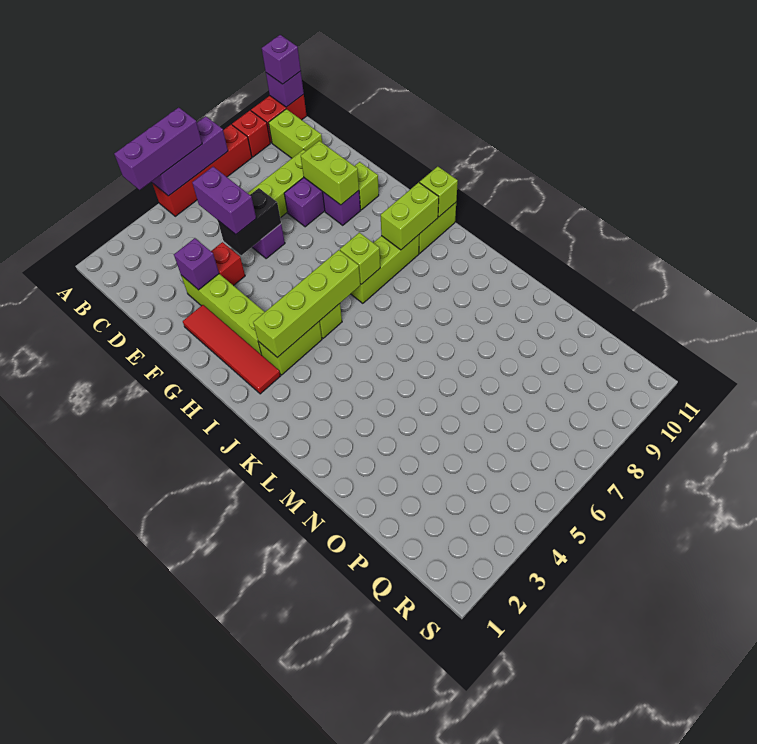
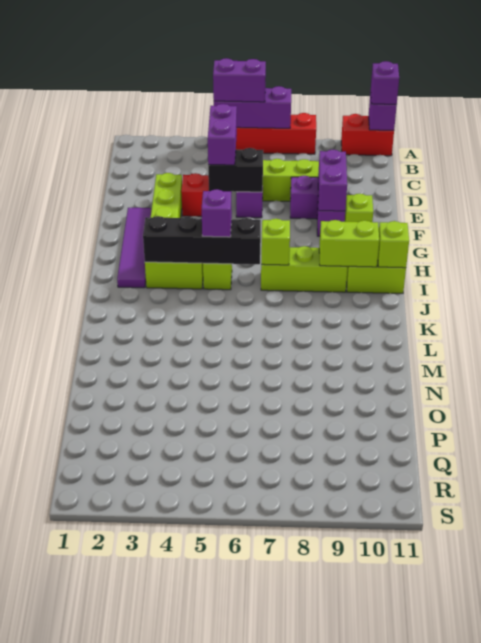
purple 1x3 brick [114,107,202,190] -> purple 1x2 brick [213,58,266,102]
red 1x1 brick [232,111,270,157] -> none
lime 1x2 brick [269,109,322,158] -> none
purple 1x1 brick [174,238,219,290] -> purple 1x1 brick moved to [202,189,232,237]
lime 1x2 brick [301,141,359,205] -> purple 1x2 brick [318,150,347,211]
red 1x4 tile [183,305,280,394] -> purple 1x4 tile [117,208,152,288]
lime 1x4 brick [253,250,360,358] -> black 1x4 brick [143,216,261,264]

